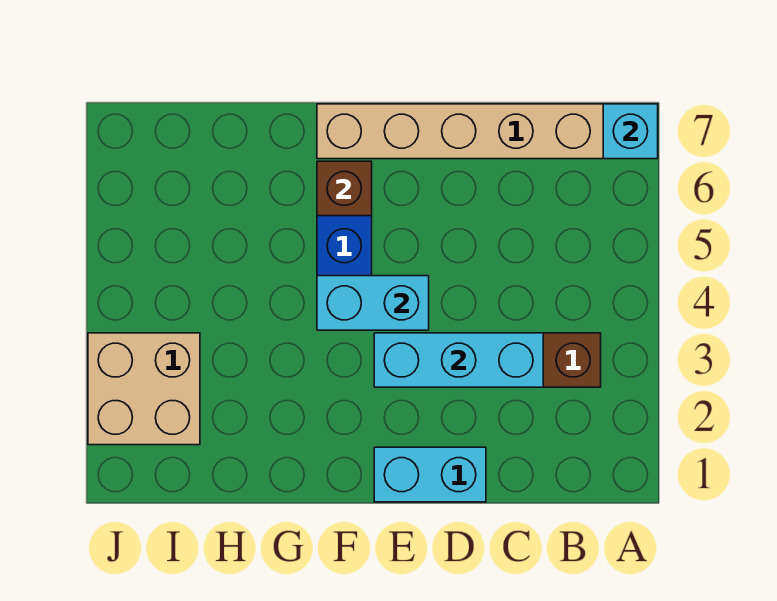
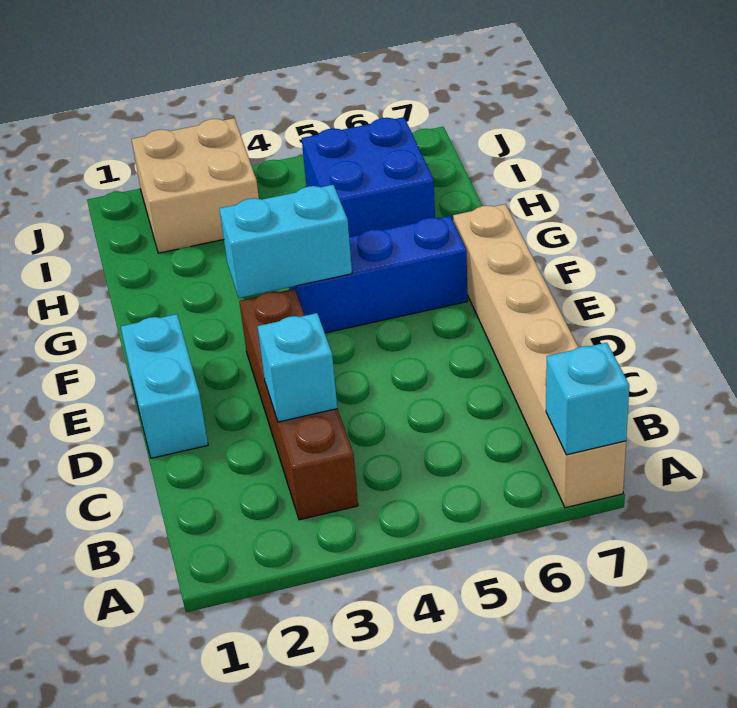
cyan 1x3 brick [374,333,543,387] -> cyan 1x1 brick [258,313,337,422]
cyan 1x2 brick [317,276,429,330] -> cyan 1x2 brick turned to [220,185,352,298]
brown 1x1 brick [317,161,372,216] -> none
none -> blue 2x2 brick [302,117,435,237]

